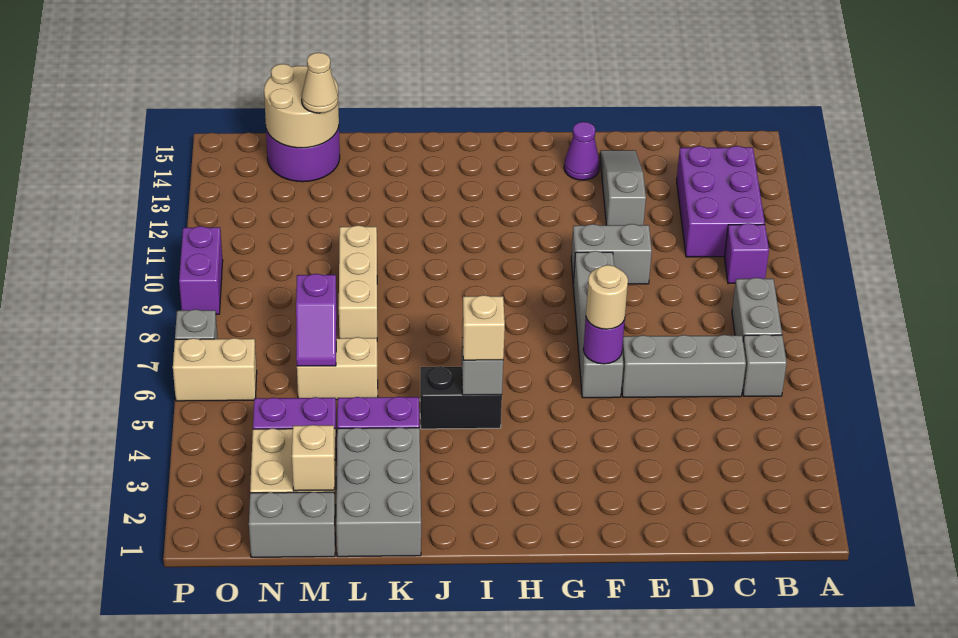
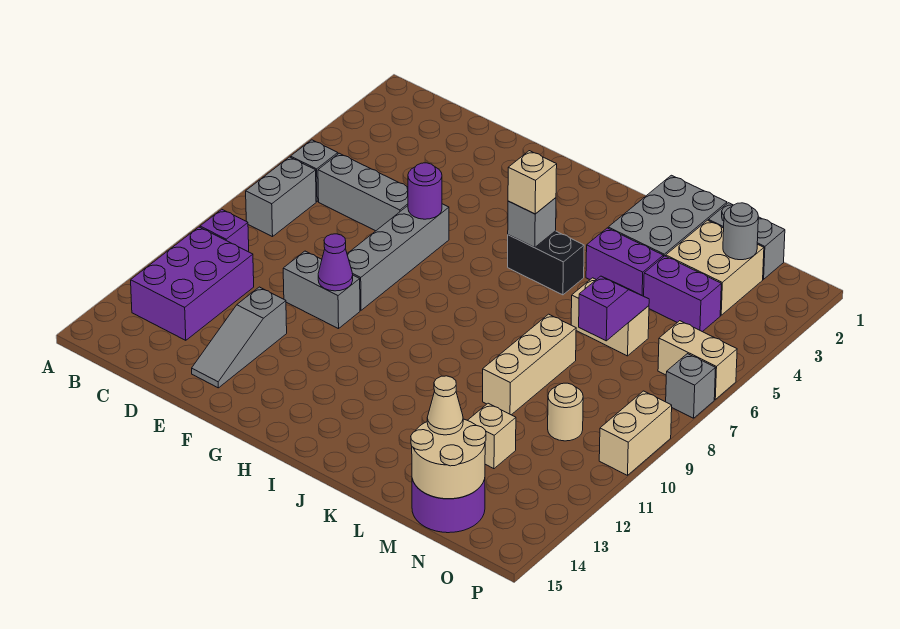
tan 1x1 round brick [586,265,628,329] -> tan 1x1 round brick moved to [548,383,583,441]
purple 1x1 cone [564,122,600,180] -> purple 1x1 cone moved to [318,234,353,291]
tan 1x1 brick [292,425,335,491] -> tan 1x1 brick moved to [468,403,516,469]
none -> grey 1x1 round brick [723,203,758,260]
purple 1x2 brick [179,226,223,314] -> tan 1x2 brick [599,391,672,475]

